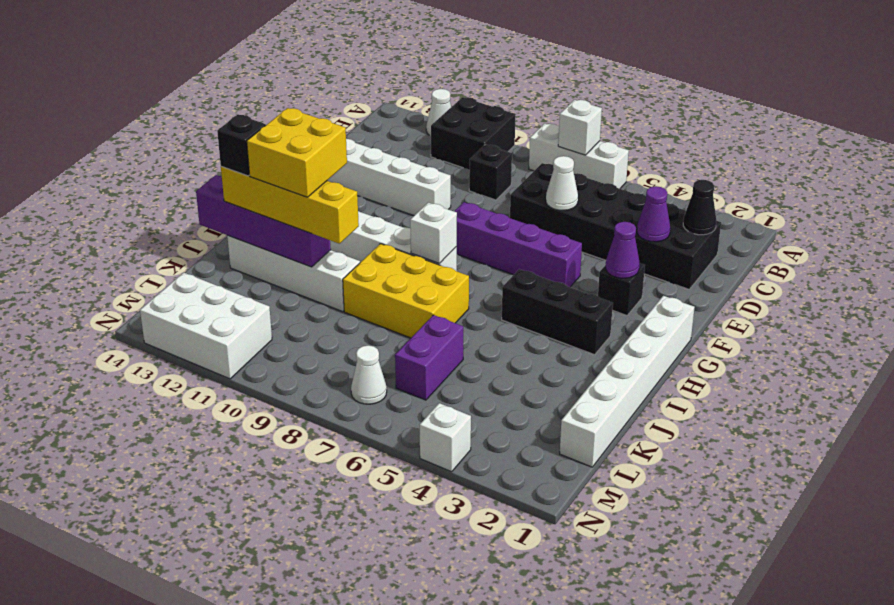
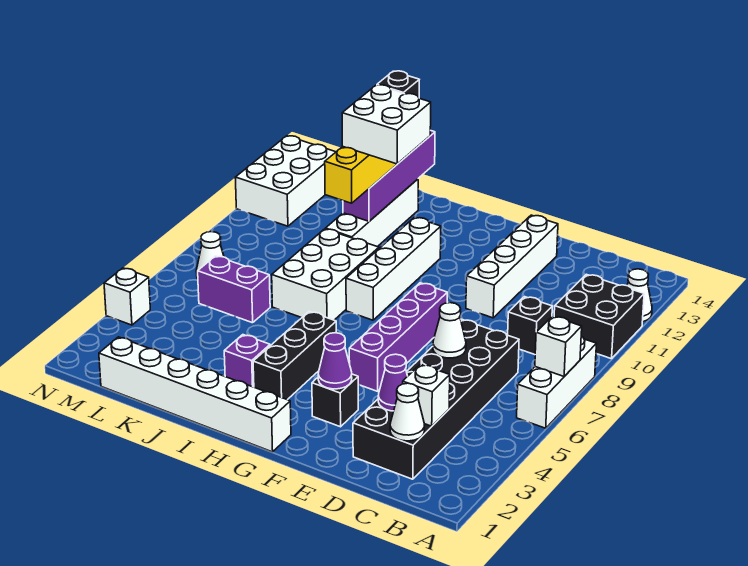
black 1x1 cone [683,180,716,235] -> white 1x1 cone [390,383,425,441]
white 1x1 brick [410,203,457,264] -> white 1x1 brick moved to [403,364,450,426]
none -> purple 1x1 brick [224,335,270,387]
yellow 2x3 brick [343,244,469,338] -> white 2x3 brick [272,229,379,320]
yellow 2x2 brick [247,108,347,197] -> white 2x2 brick [342,85,431,164]

